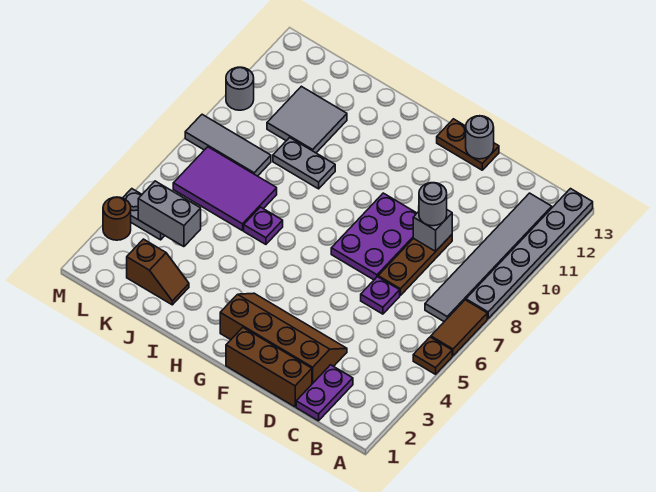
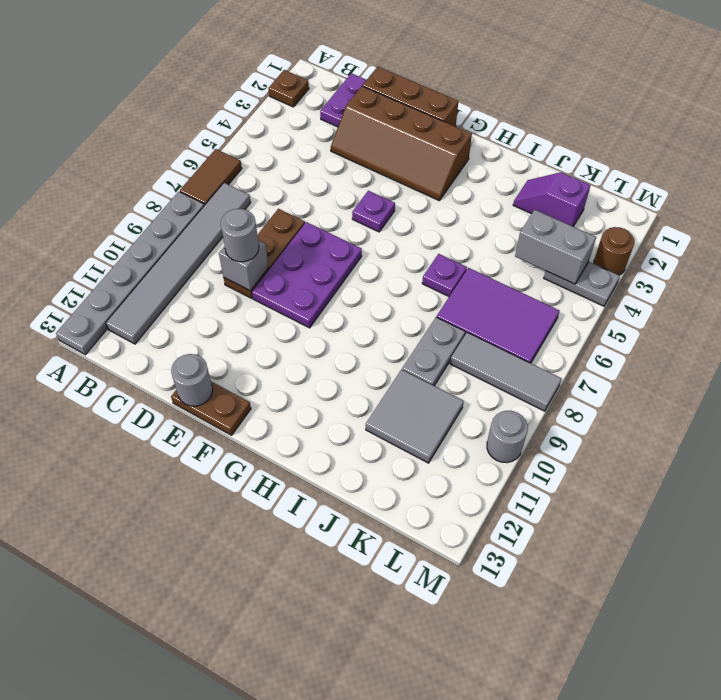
brown 1x1 plate [413,337,452,374] -> brown 1x1 plate moved to [268,70,309,107]
purple 1x1 plate [361,277,400,314] -> purple 1x1 plate moved to [352,191,395,232]
grey 1x2 plate [273,137,335,189] -> grey 1x2 plate turned to [402,317,465,386]
brown 1x2 slope [127,239,189,305] -> purple 1x2 slope [513,172,591,226]

